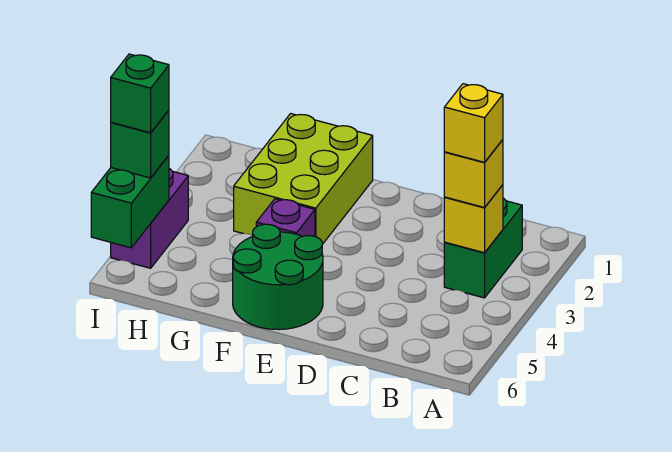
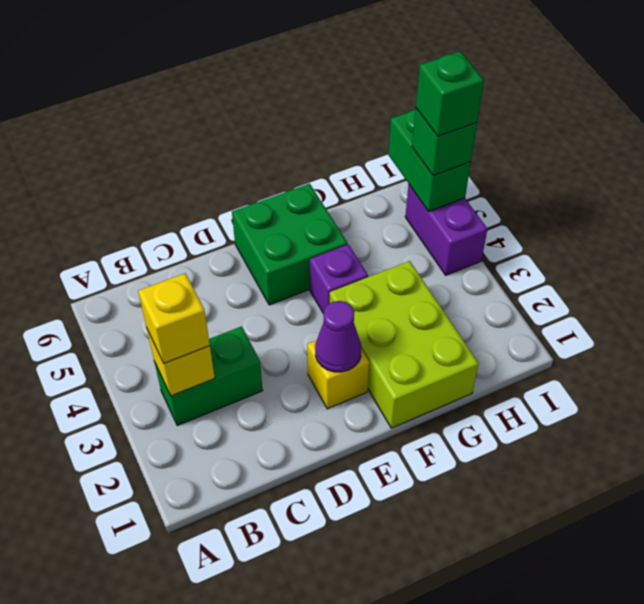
green 1x2 brick [444,198,522,298] -> green 1x2 brick turned to [155,326,263,426]
yellow 1x1 brick [444,84,503,162] -> yellow 1x1 brick moved to [307,341,369,409]
none -> purple 1x1 cone [315,301,361,372]
green 2x2 round brick [233,224,323,330] -> green 2x2 brick [232,184,348,305]

